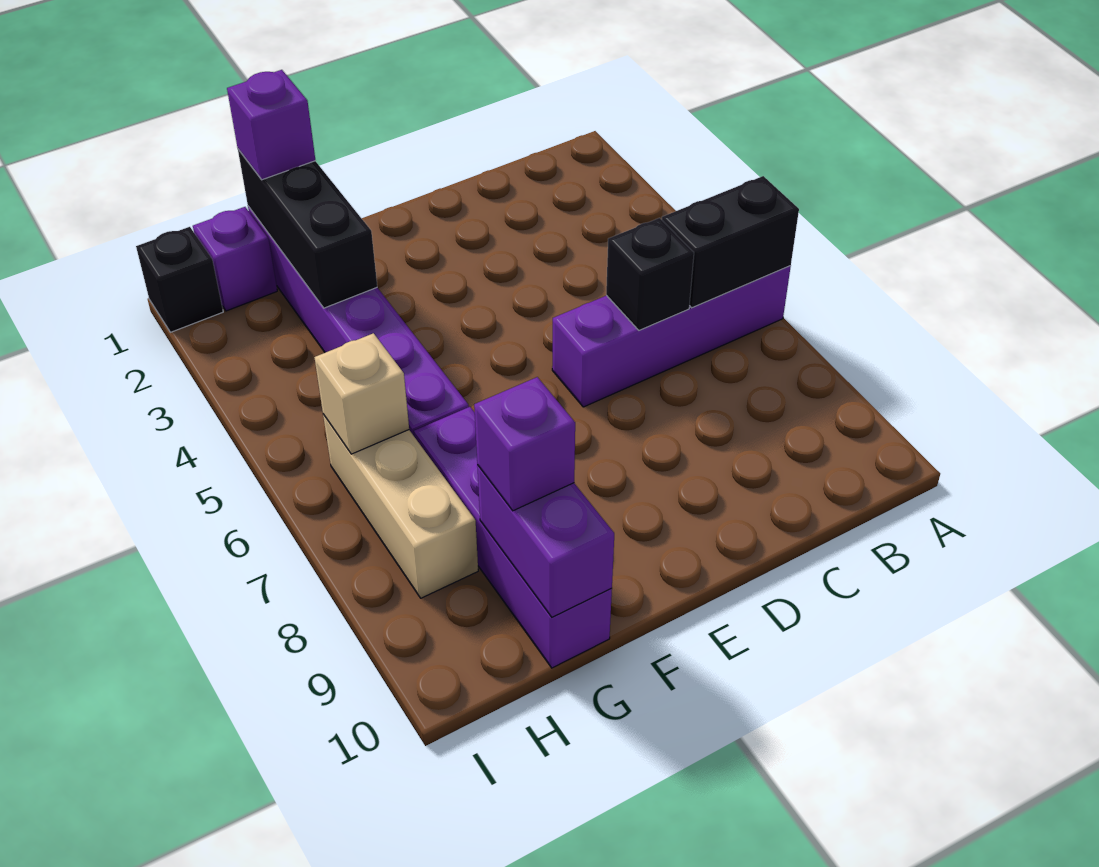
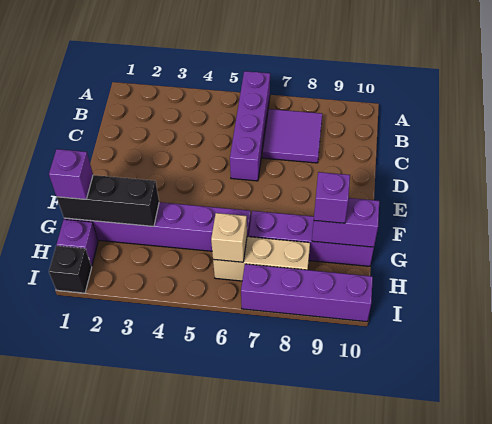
black 1x2 brick [662,176,799,308] -> none
none -> purple 2x2 tile [263,109,322,163]
black 1x1 brick [606,218,694,330] -> none
none -> purple 1x4 brick [241,264,373,322]

